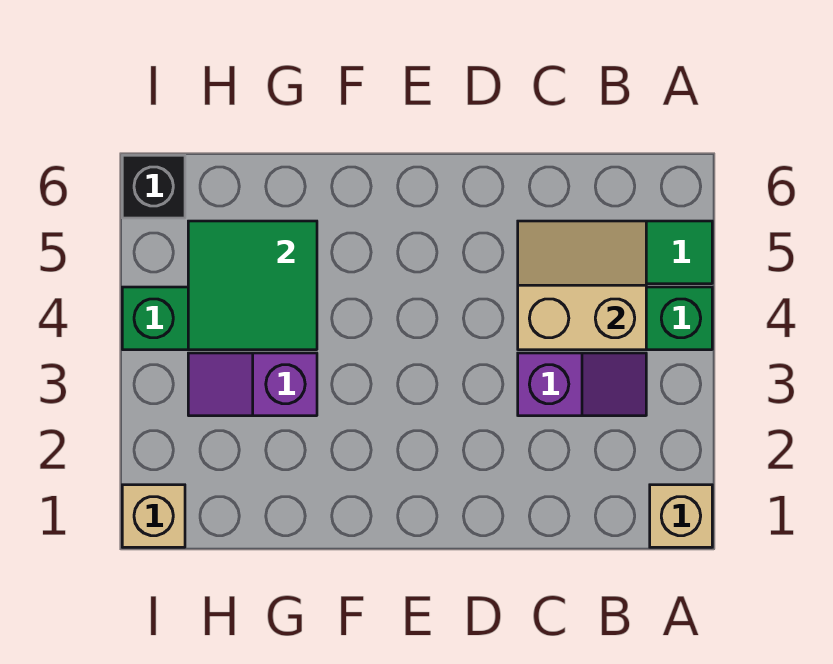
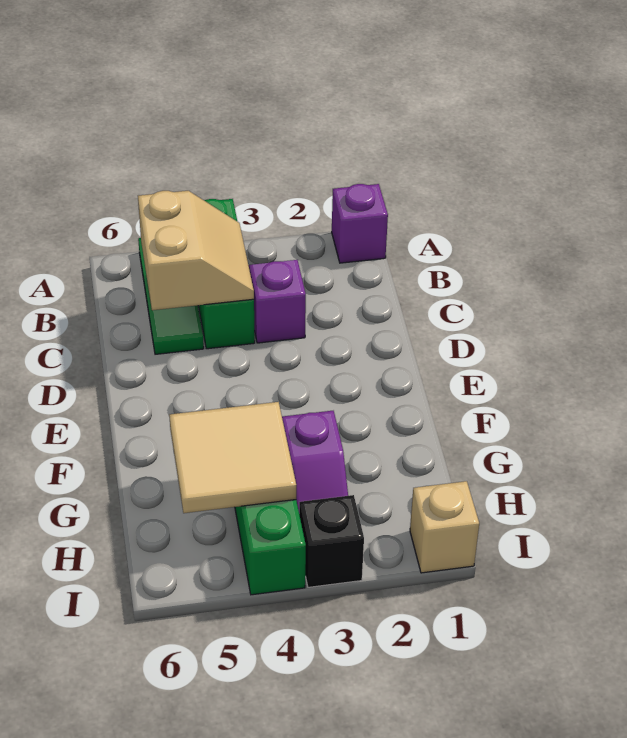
tan 1x1 brick [650,485,712,547] -> purple 1x1 brick [332,184,388,263]
tan 2x2 slope [518,221,646,350] -> tan 2x2 slope turned to [138,191,254,310]
green 2x2 tile [188,221,317,350] -> tan 2x2 tile [169,402,296,513]
black 1x1 brick [122,155,185,218] -> black 1x1 brick moved to [299,495,364,587]

